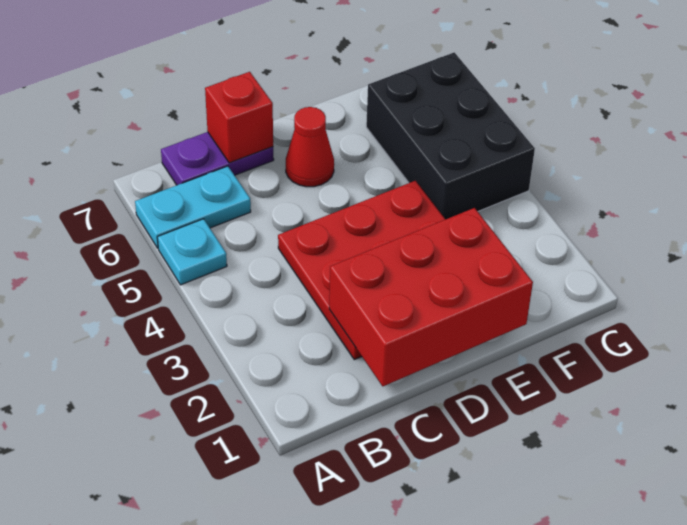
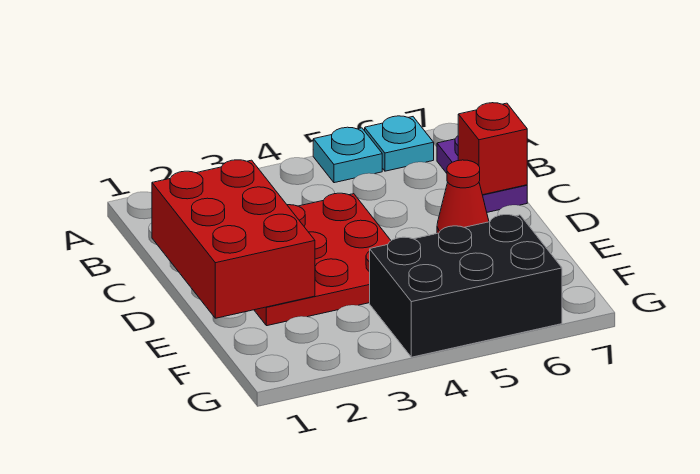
cyan 1x2 plate [135,166,251,248] -> cyan 1x1 plate [365,116,434,171]

